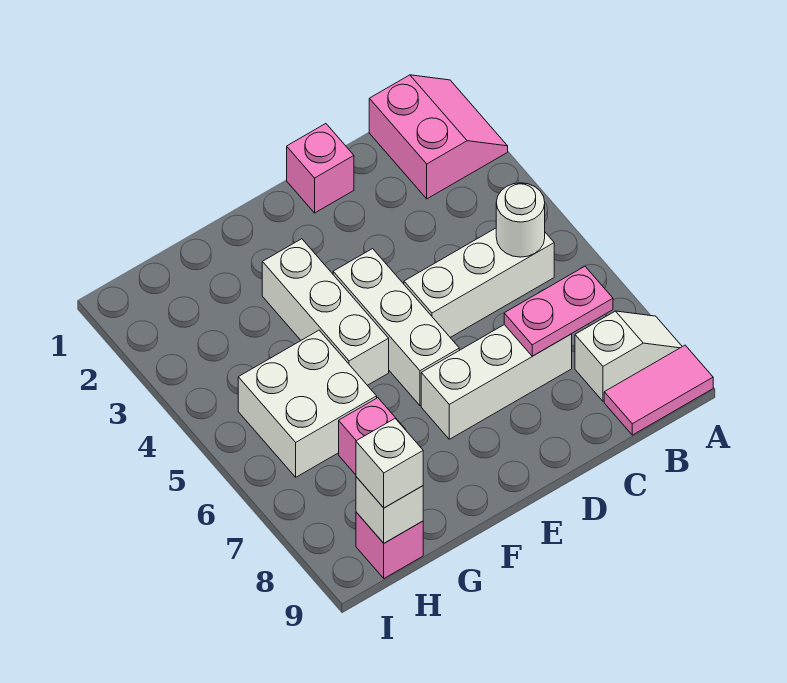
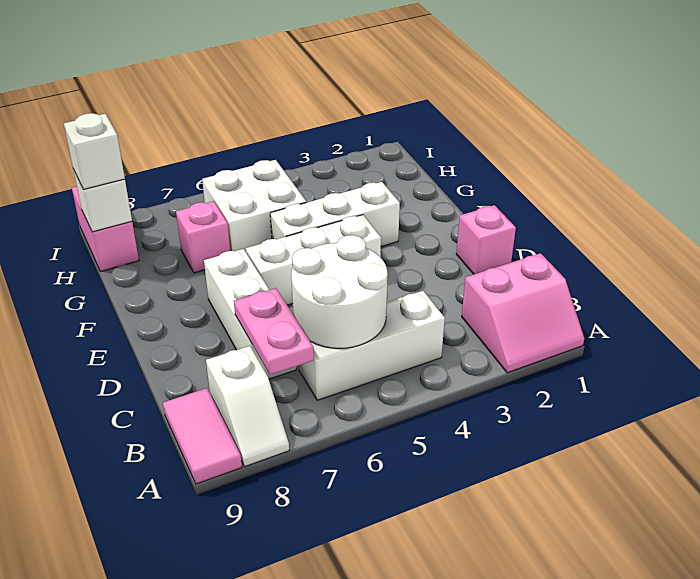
white 1x3 brick [404,228,554,337] -> white 1x3 brick turned to [299,291,445,400]
white 1x1 round brick [496,183,545,257] -> white 2x2 round brick [291,235,388,348]
pink 1x1 brick [356,512,423,578] -> pink 1x2 brick [72,186,139,272]

